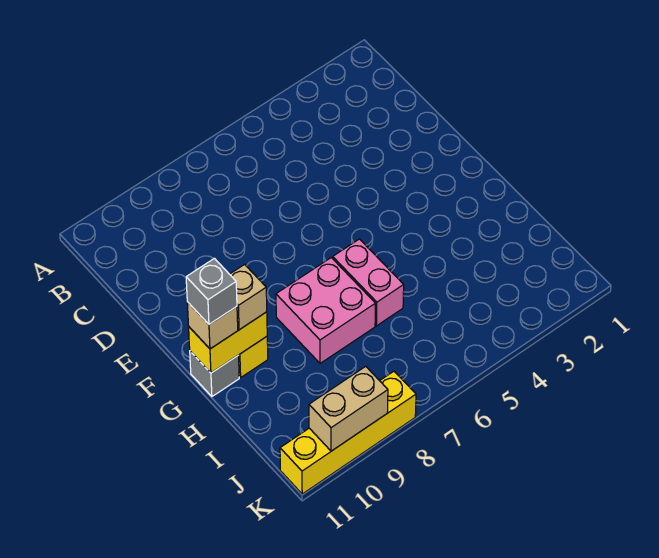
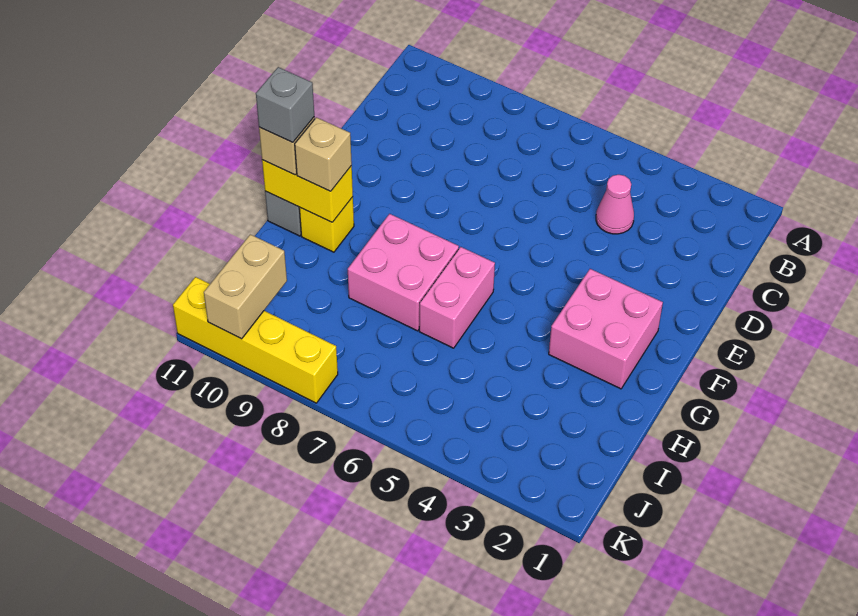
none -> pink 1x1 cone [596,175,634,234]
none -> pink 2x2 brick [549,269,663,389]
tan 1x2 brick [309,366,388,451] -> tan 1x2 brick turned to [204,234,287,339]

